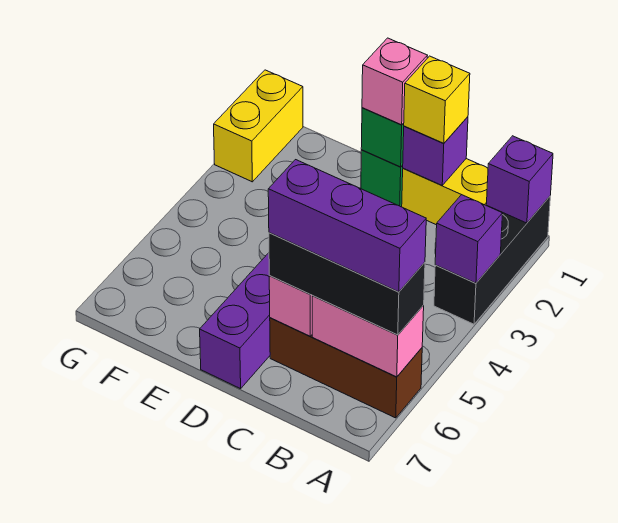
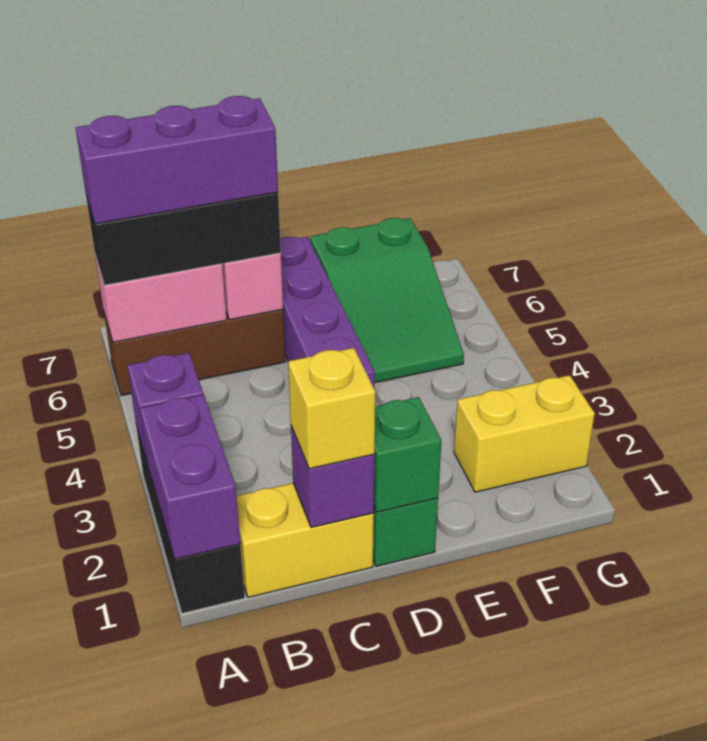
purple 1x1 brick [486,136,553,223] -> purple 1x2 brick [140,395,240,559]
pink 1x1 brick [362,38,427,125] -> none
none -> green 2x3 slope [310,218,464,383]
yellow 1x2 brick [214,70,303,182] -> yellow 1x2 brick turned to [454,375,595,492]

